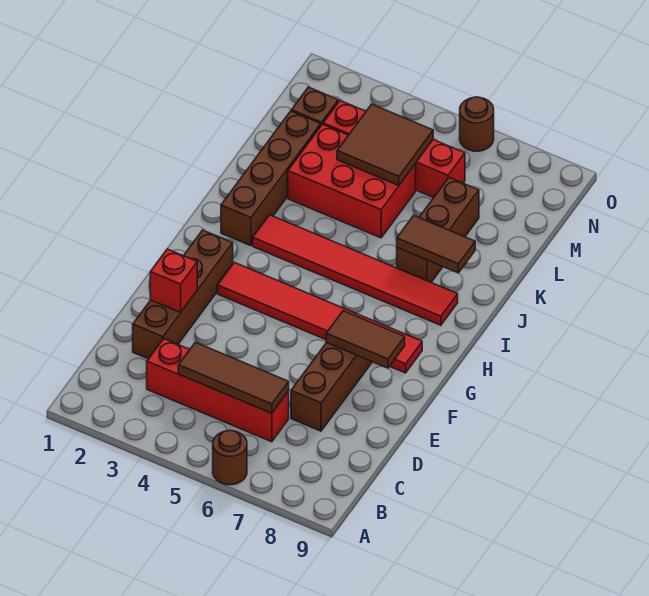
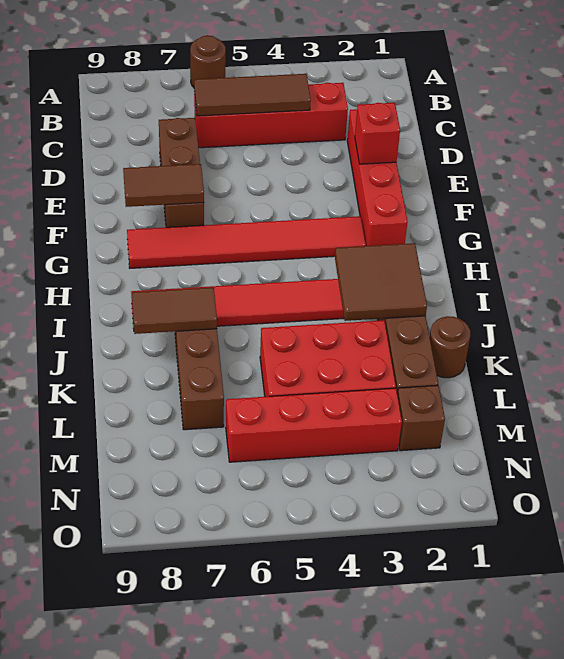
brown 1x4 brick [133,230,233,359] -> red 1x4 brick [347,109,408,246]
brown 2x2 tile [337,104,433,185] -> brown 2x2 tile moved to [335,243,427,321]
brown 1x1 round brick [460,97,494,151] -> brown 1x1 round brick moved to [430,316,470,378]

